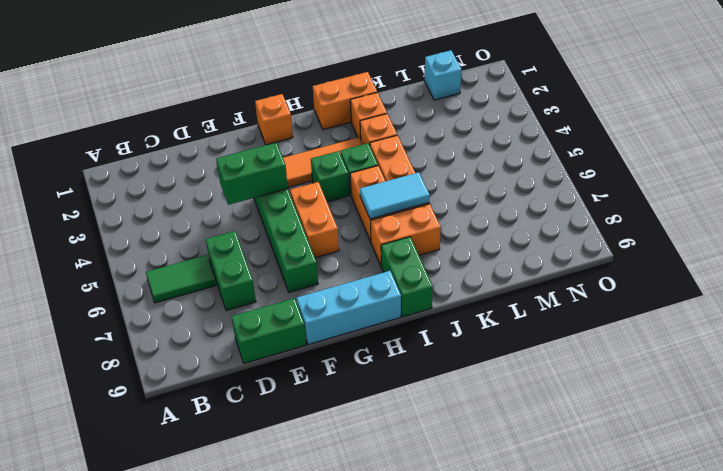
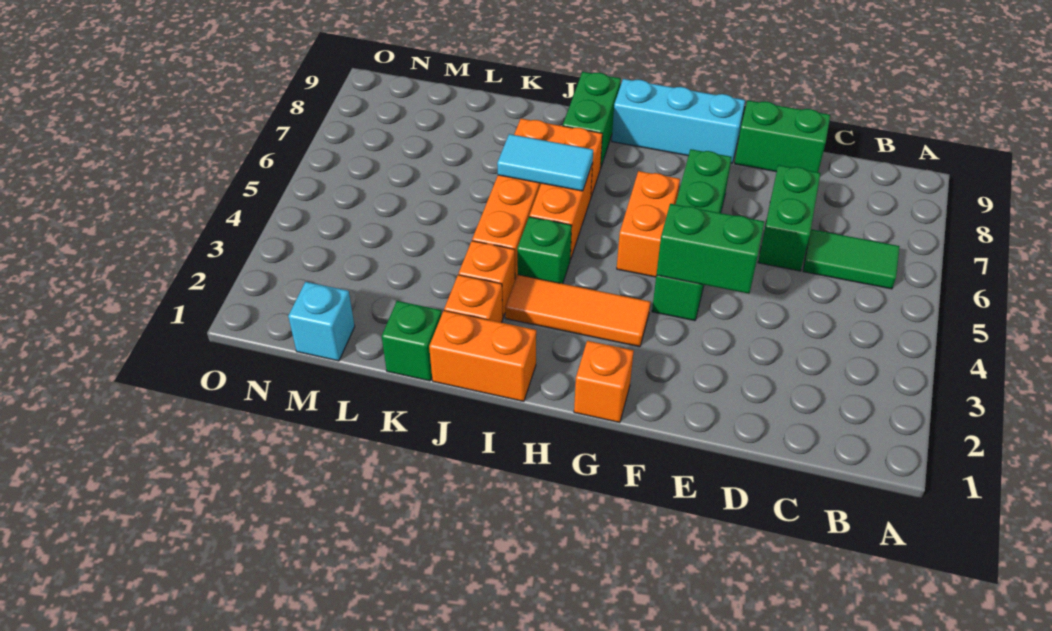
green 1x1 brick [311,151,349,202] -> green 1x1 brick moved to [382,301,442,381]

